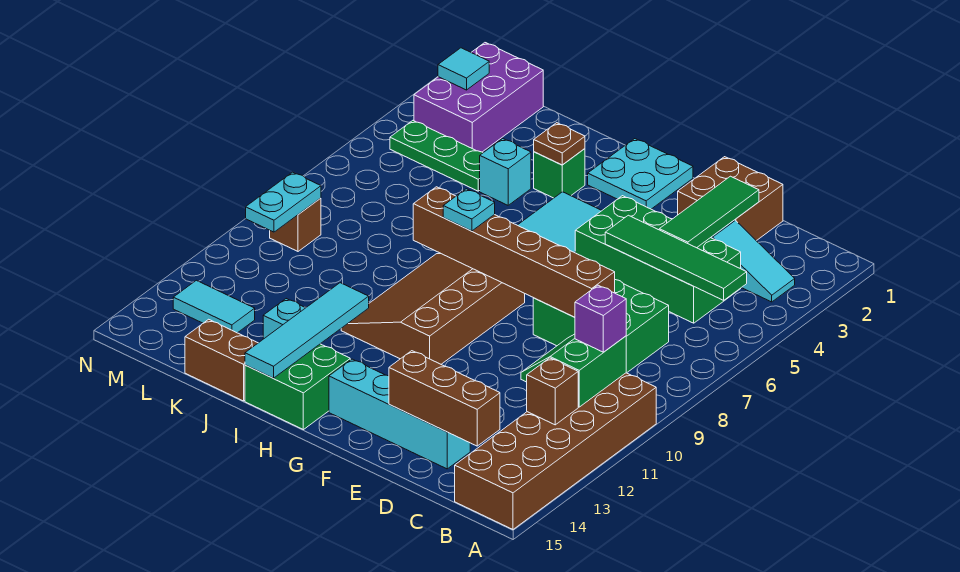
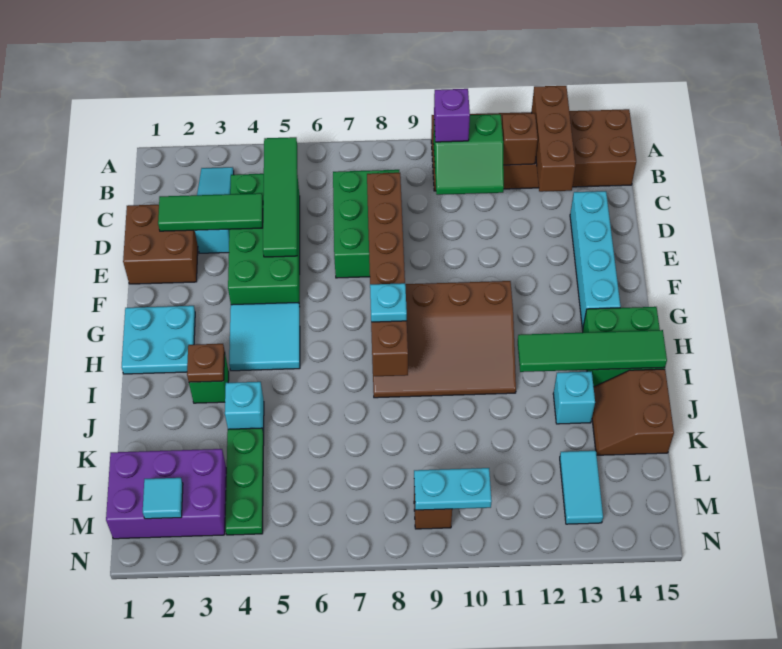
brown 1x3 brick [389,351,500,446] -> brown 1x3 brick moved to [532,86,576,192]
cyan 1x4 tile [245,283,369,378] -> green 1x4 tile [518,330,667,372]

